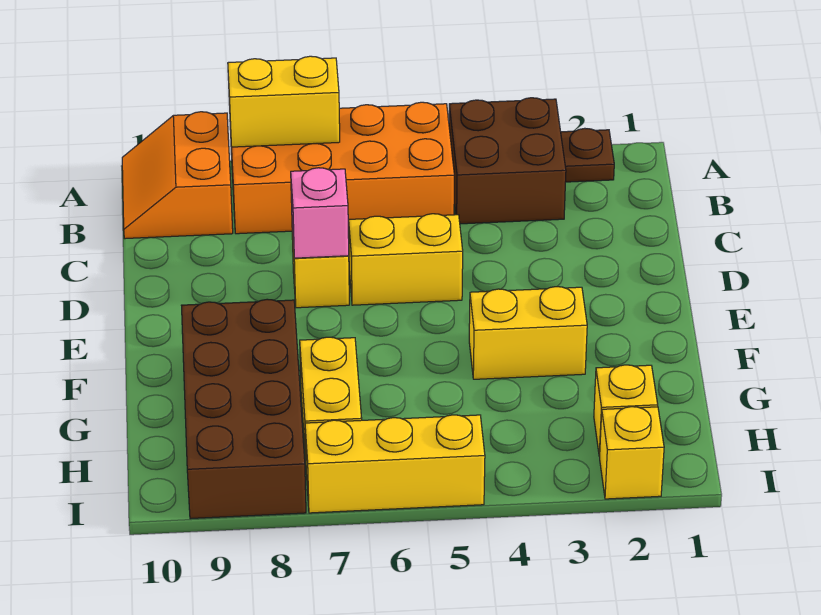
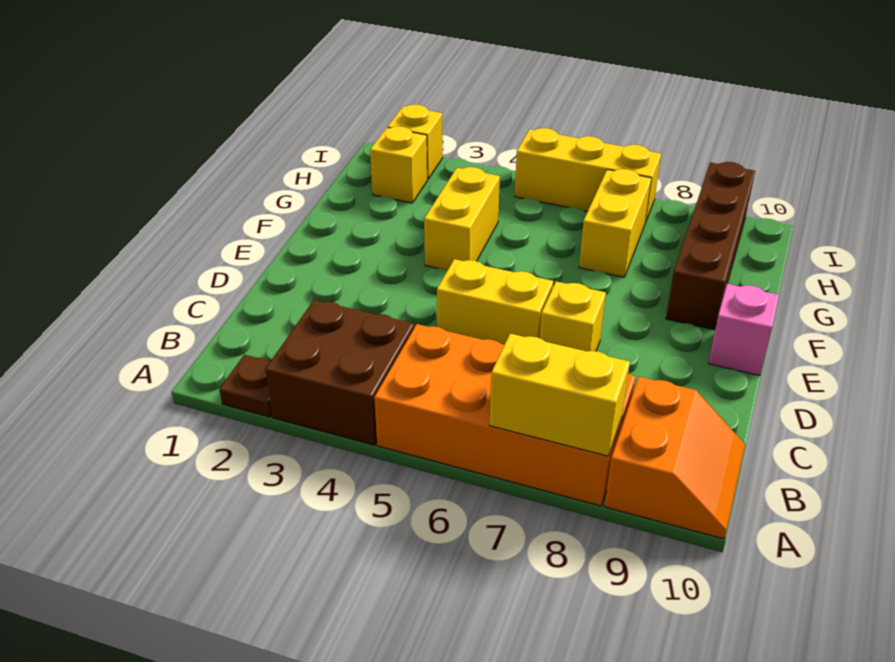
pink 1x1 brick [291,168,349,258] -> pink 1x1 brick moved to [708,284,779,376]
yellow 1x2 brick [469,287,587,379] -> yellow 1x2 brick turned to [424,167,500,271]
brown 2x4 brick [181,299,306,519] -> brown 1x4 brick [666,162,755,330]

